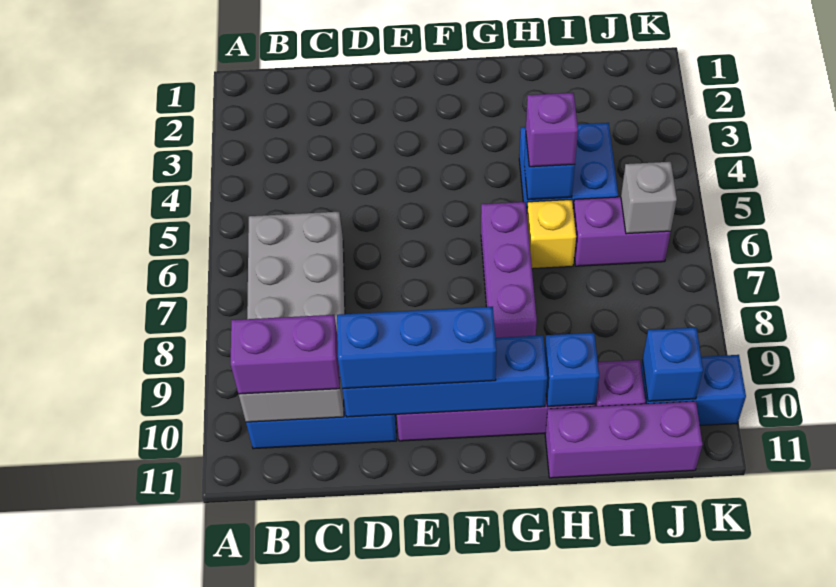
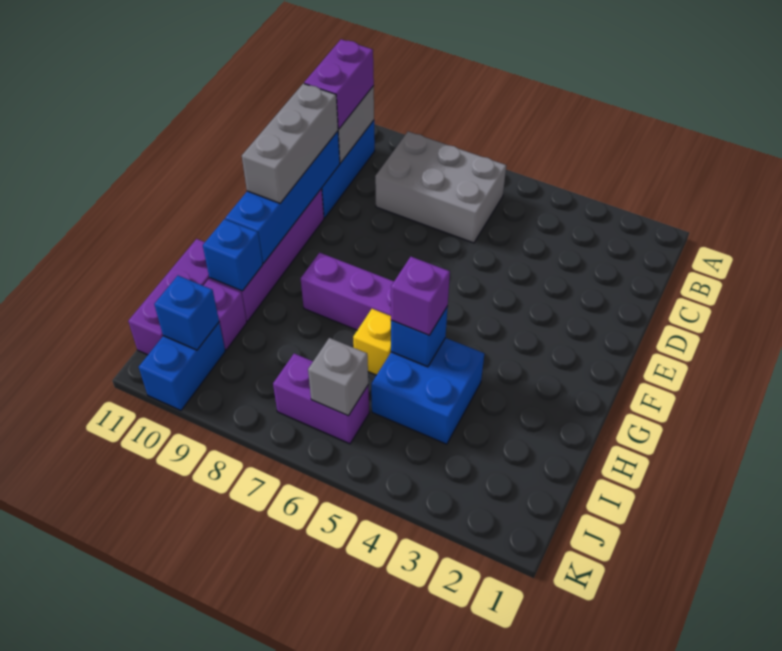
blue 1x3 brick [337,307,496,389] -> grey 1x3 brick [242,83,338,203]
purple 1x2 brick [573,197,670,266] -> purple 1x2 brick turned to [273,354,369,444]

